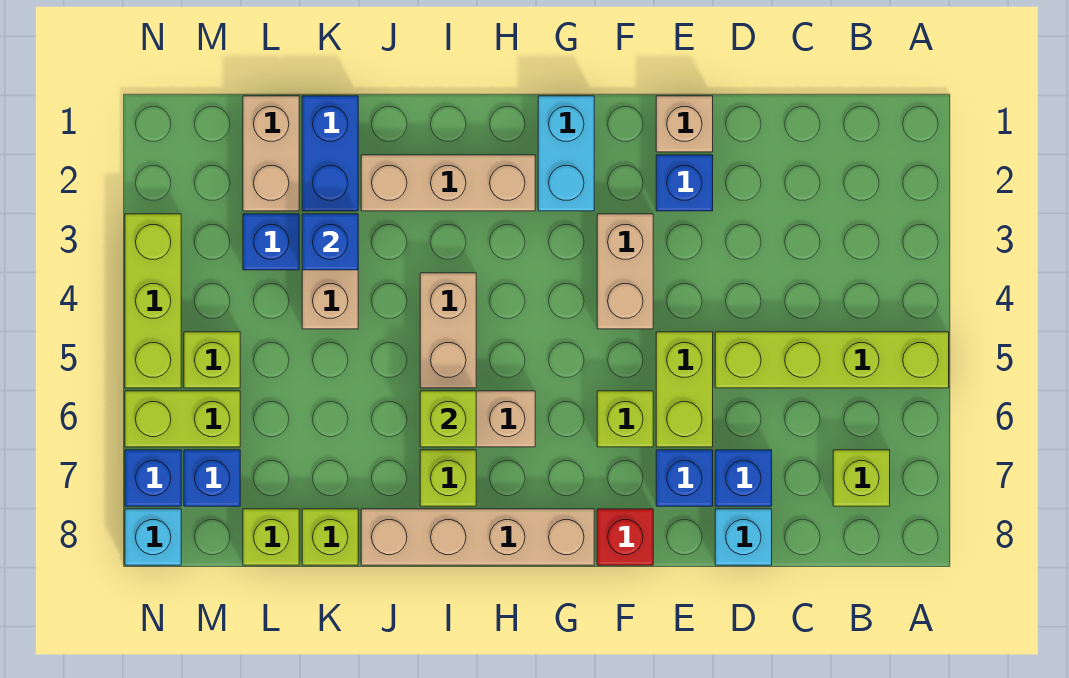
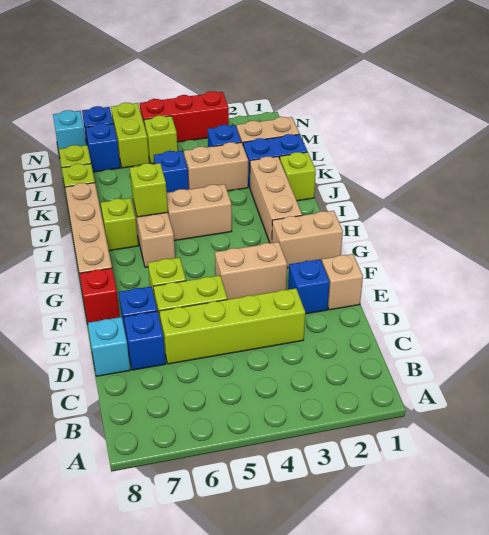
lime 1x4 brick [715,332,949,388] -> lime 1x4 brick turned to [159,288,305,364]
lime 1x1 brick [833,450,890,506] -> lime 1x1 brick moved to [280,152,316,201]
cyan 1x2 brick [538,96,594,211] -> tan 1x2 brick [272,211,343,268]
blue 1x1 brick [302,214,358,270] -> blue 1x1 brick moved to [154,151,189,193]
lime 1x3 brick [125,214,181,388] -> red 1x3 brick [140,91,229,142]

